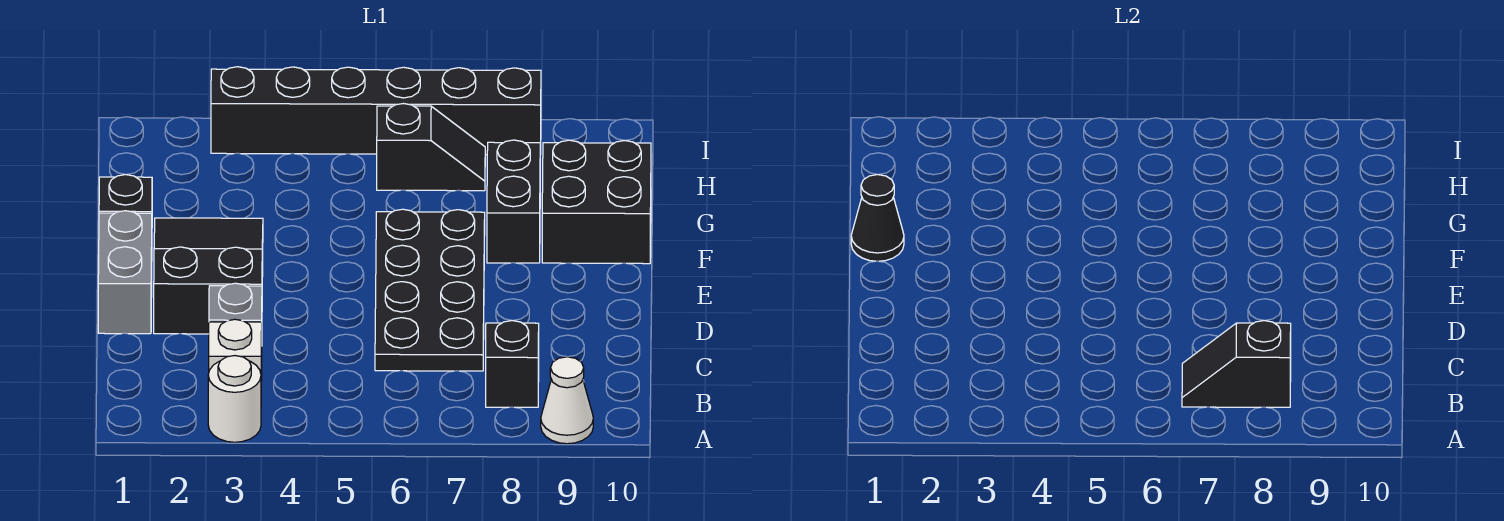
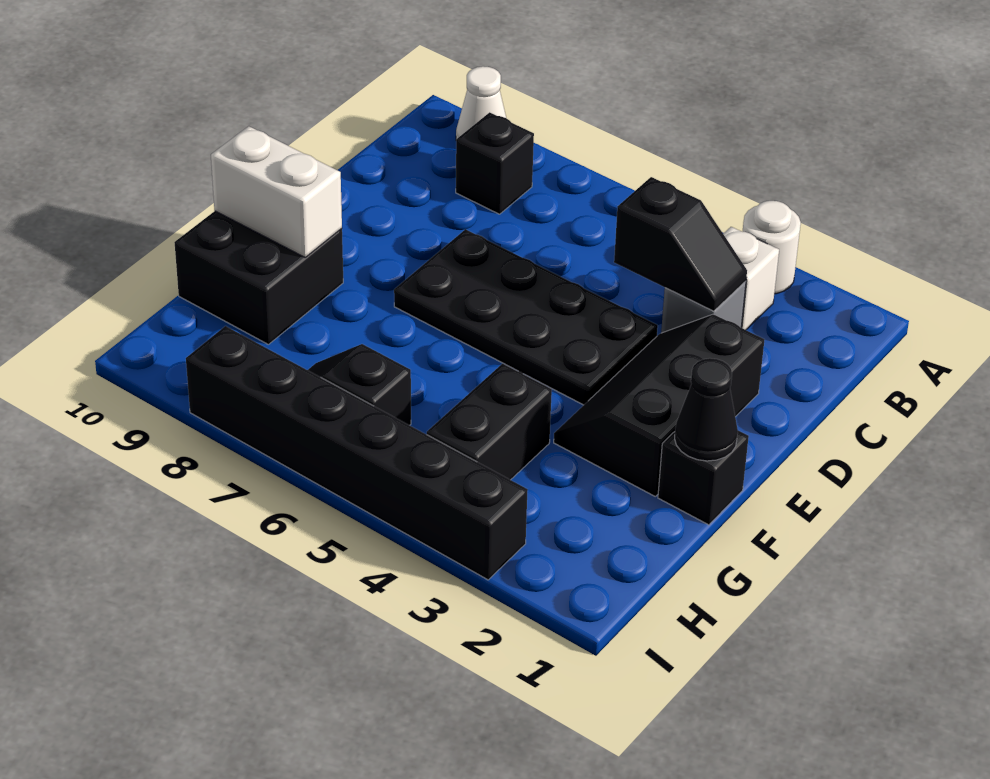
black 1x2 slope [1182,321,1291,407] -> black 1x2 slope moved to [614,177,747,311]
black 2x4 plate [375,209,485,371] -> black 2x4 plate turned to [394,229,658,405]
grey 1x2 brick [98,211,152,334] -> none
black 2x3 slope [154,218,263,334] -> black 2x3 slope turned to [554,314,764,496]
black 1x2 brick [487,140,540,263] -> black 1x2 brick moved to [427,363,552,480]
none -> white 1x2 brick [211,126,342,257]

